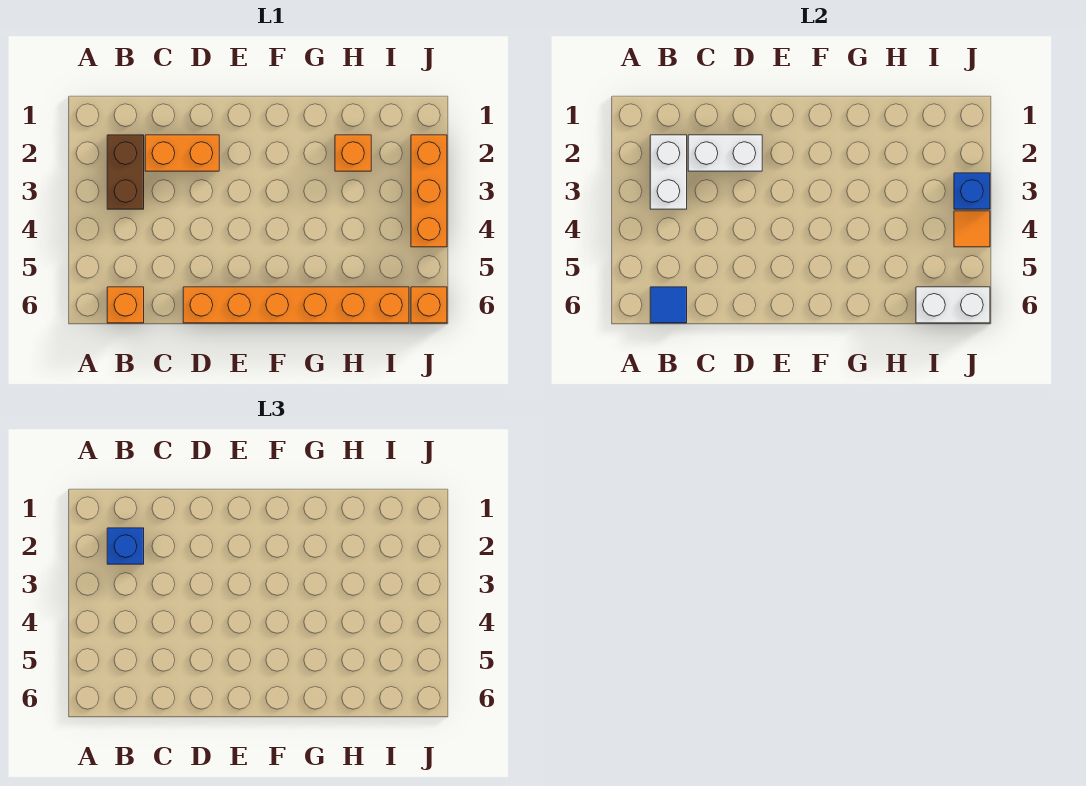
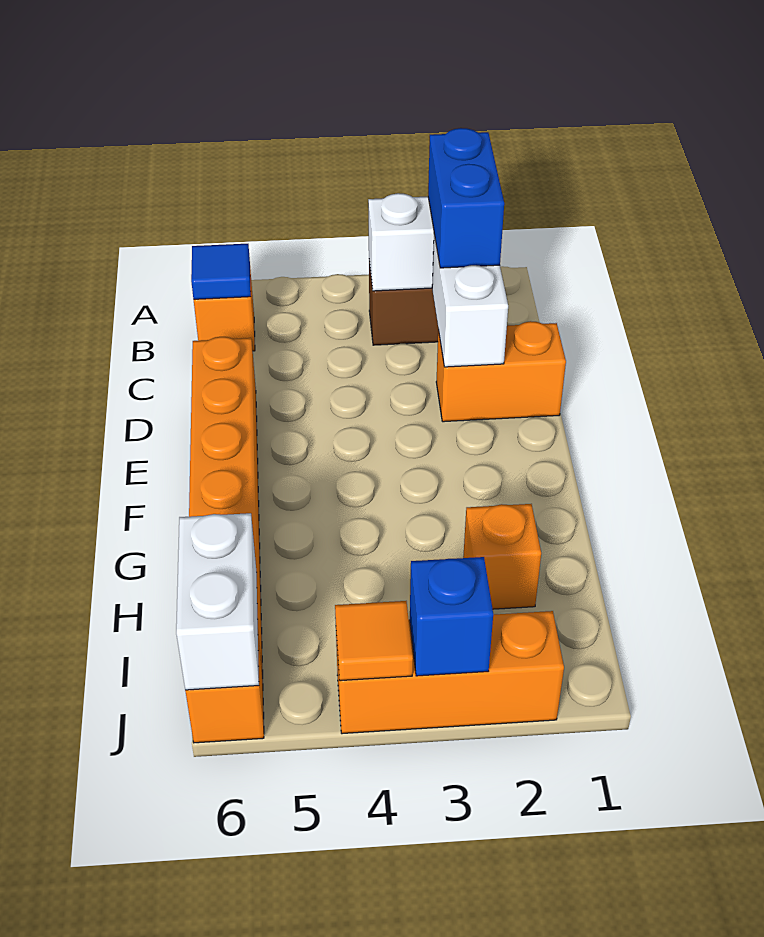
blue 1x1 brick [107,528,144,564] -> blue 1x2 brick [428,128,504,268]
orange 1x2 brick [145,135,219,171] -> orange 1x2 brick turned to [436,321,566,422]

